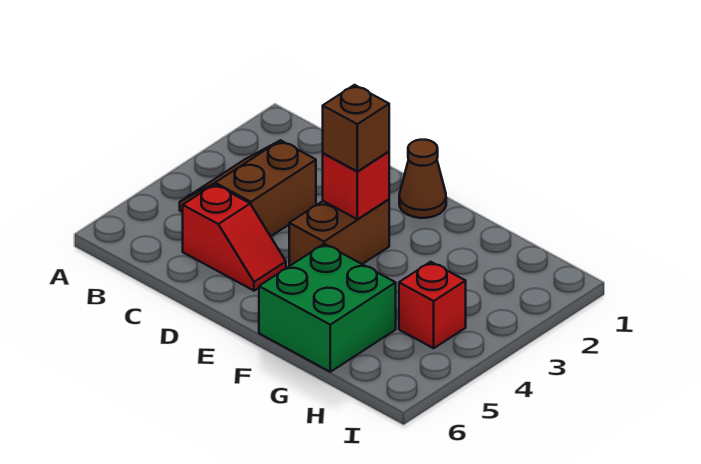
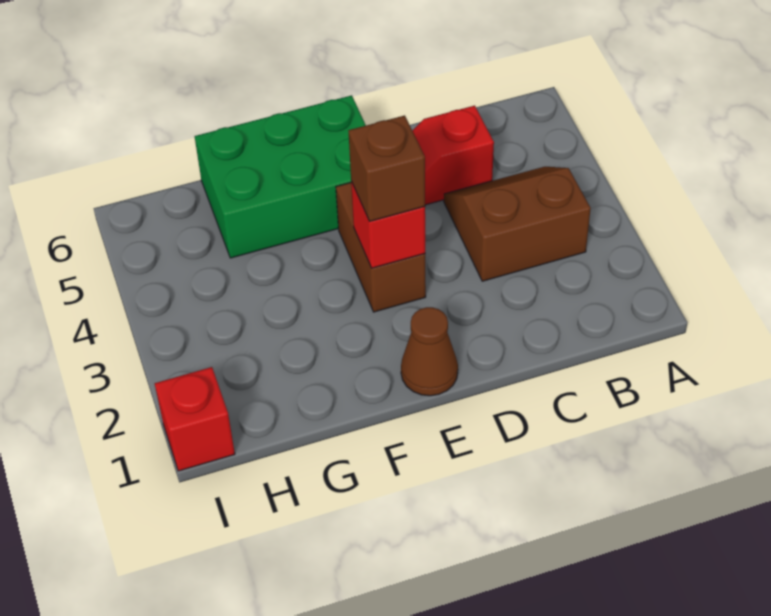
brown 2x2 slope [180,140,316,236] -> brown 2x2 slope turned to [444,167,591,281]
green 2x2 brick [259,244,396,372] -> green 2x3 brick [195,95,366,258]
red 1x1 brick [399,262,466,348] -> red 1x1 brick moved to [155,367,235,471]

